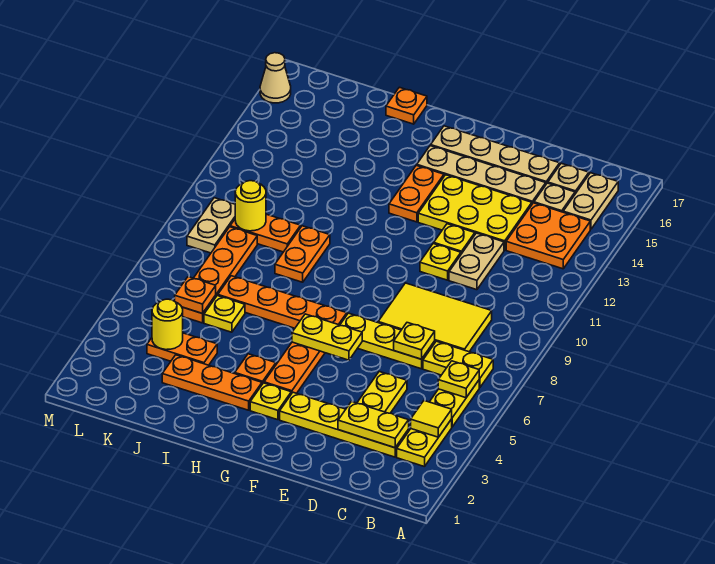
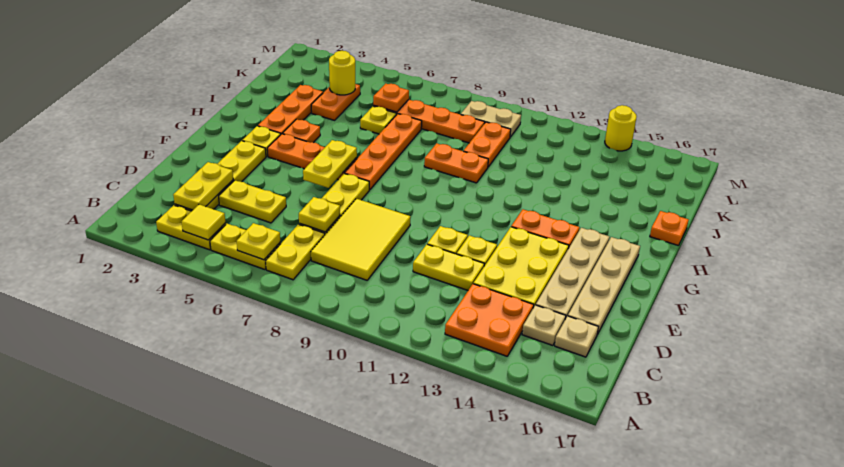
tan 1x2 plate [563,173,618,229] -> none
tan 1x2 plate [449,233,504,290] -> yellow 1x2 plate [413,244,484,290]
yellow 1x1 round brick [235,181,266,231] -> yellow 1x1 round brick moved to [605,105,637,151]
tan 1x1 cone [260,53,291,103] -> none

